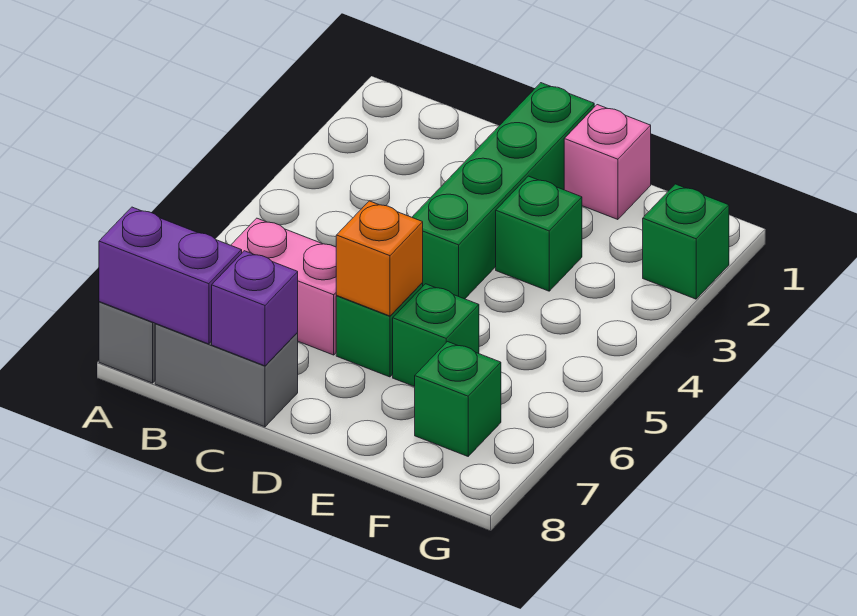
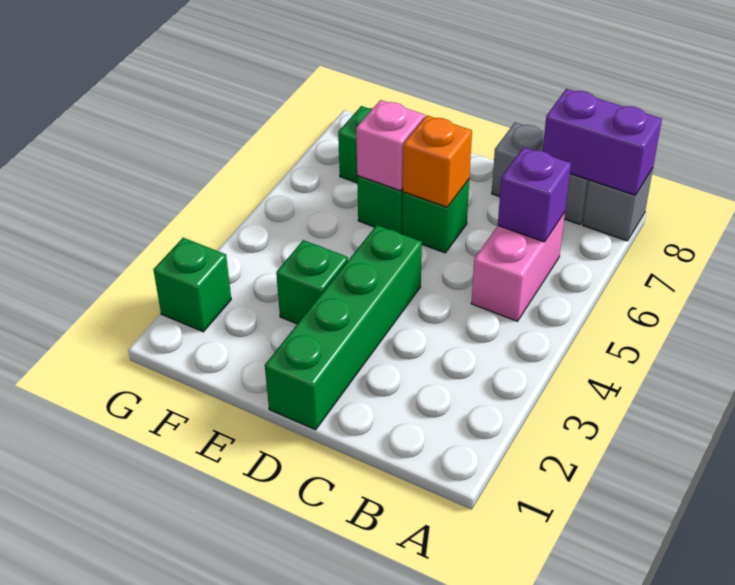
pink 1x2 brick [231,218,337,355] -> pink 1x2 brick turned to [471,212,565,321]
purple 1x1 brick [212,251,298,366] -> purple 1x1 brick moved to [498,147,571,242]
pink 1x1 brick [564,105,651,220] -> pink 1x1 brick moved to [356,100,425,191]

